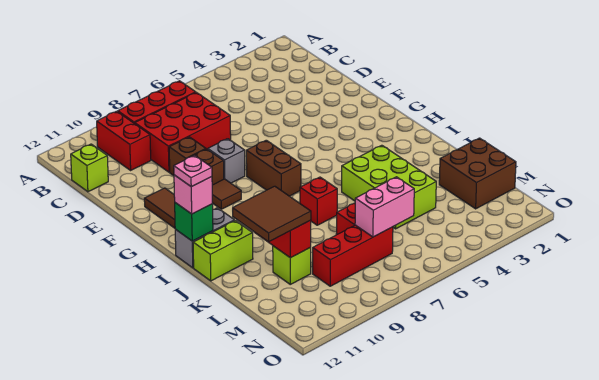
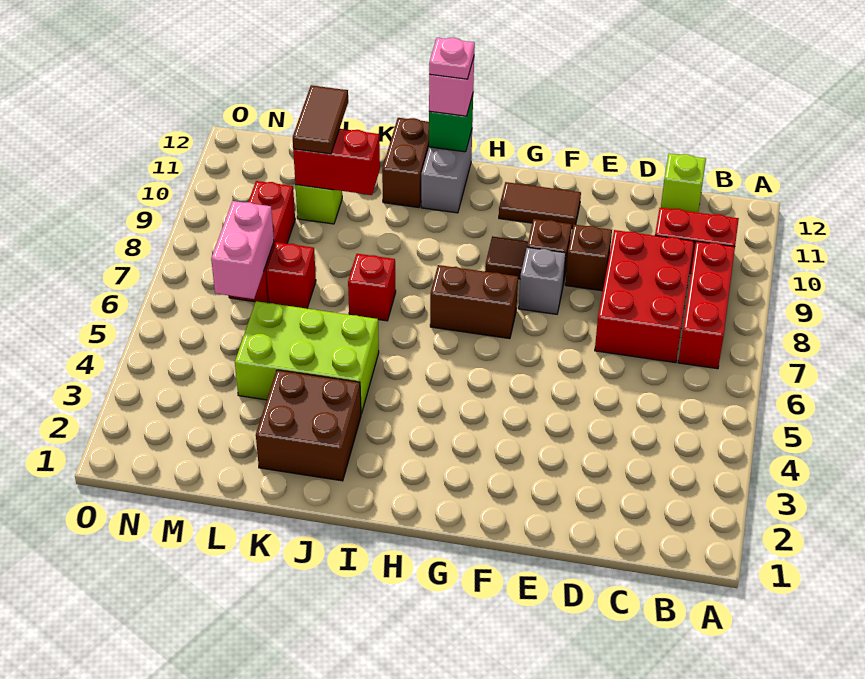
lime 1x2 brick [193,221,253,281] -> brown 1x2 brick [382,118,429,208]
brown 2x2 tile [233,186,311,242] -> brown 1x2 tile [293,85,348,154]
brown 2x2 brick [439,138,516,209] -> brown 2x2 brick moved to [256,370,361,481]

